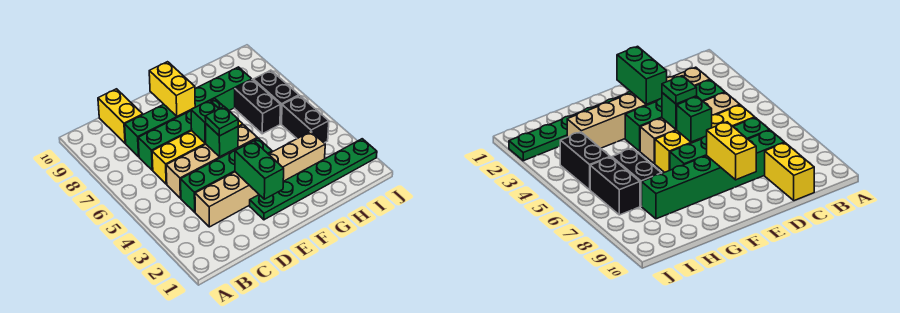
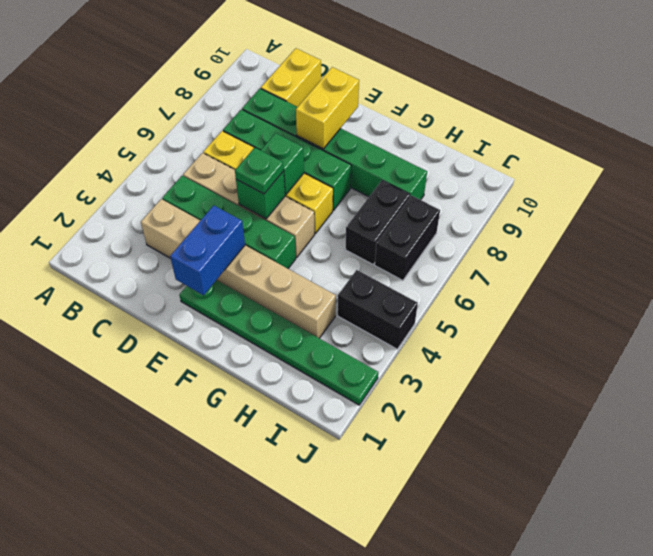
green 1x2 brick [235,141,284,199] -> blue 1x2 brick [170,205,245,295]
black 1x2 brick [282,96,329,143] -> black 1x2 brick turned to [338,270,418,349]

